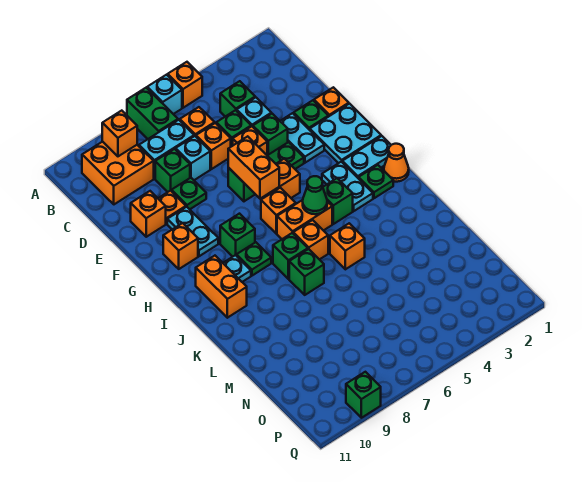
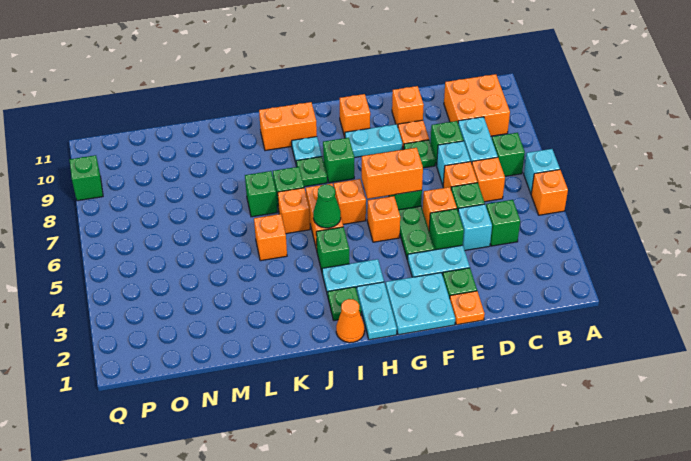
green 1x2 brick [127,88,178,139] -> green 1x1 brick [492,133,525,176]
orange 1x1 brick [102,111,137,156] -> none

